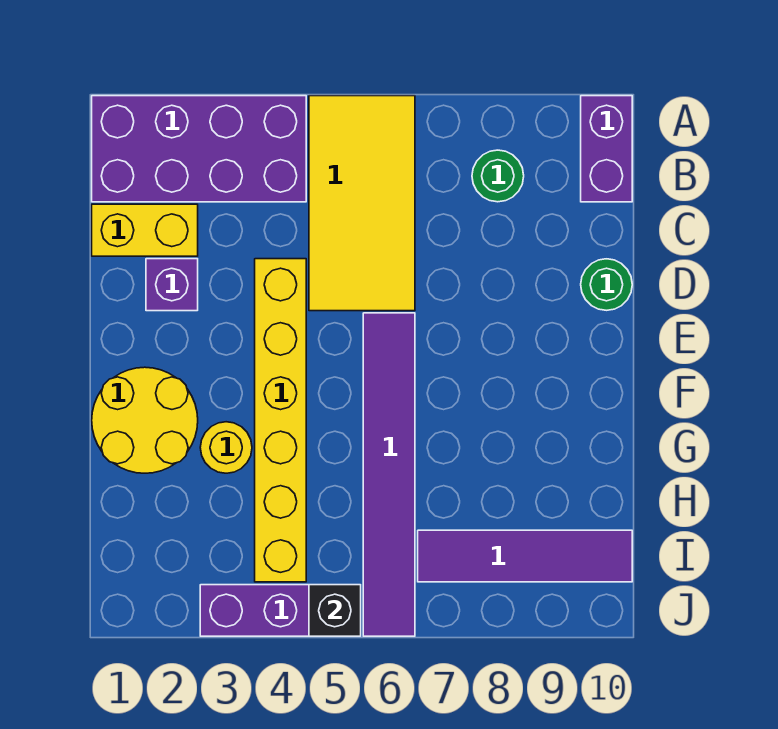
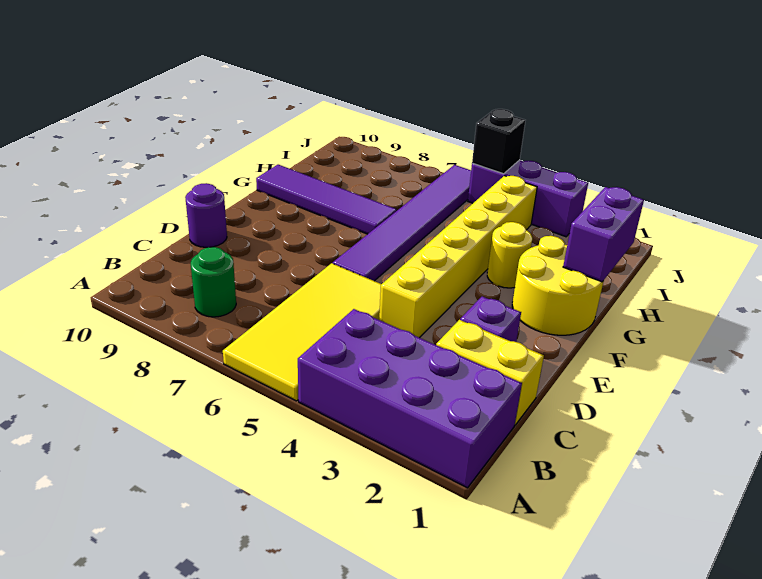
purple 1x2 brick [581,96,632,202] -> purple 1x2 brick moved to [563,187,644,282]
green 1x1 round brick [581,259,632,310] -> purple 1x1 round brick [185,183,227,247]
purple 1x4 tile [418,530,632,582] -> purple 1x4 tile moved to [256,165,397,234]

